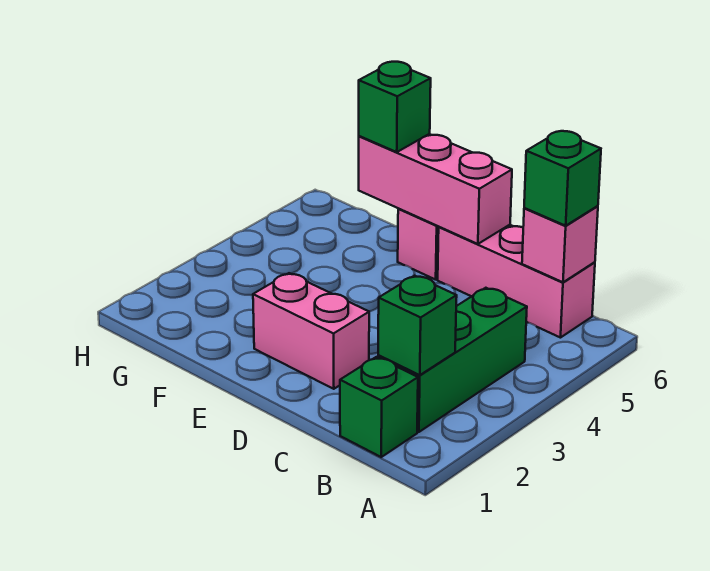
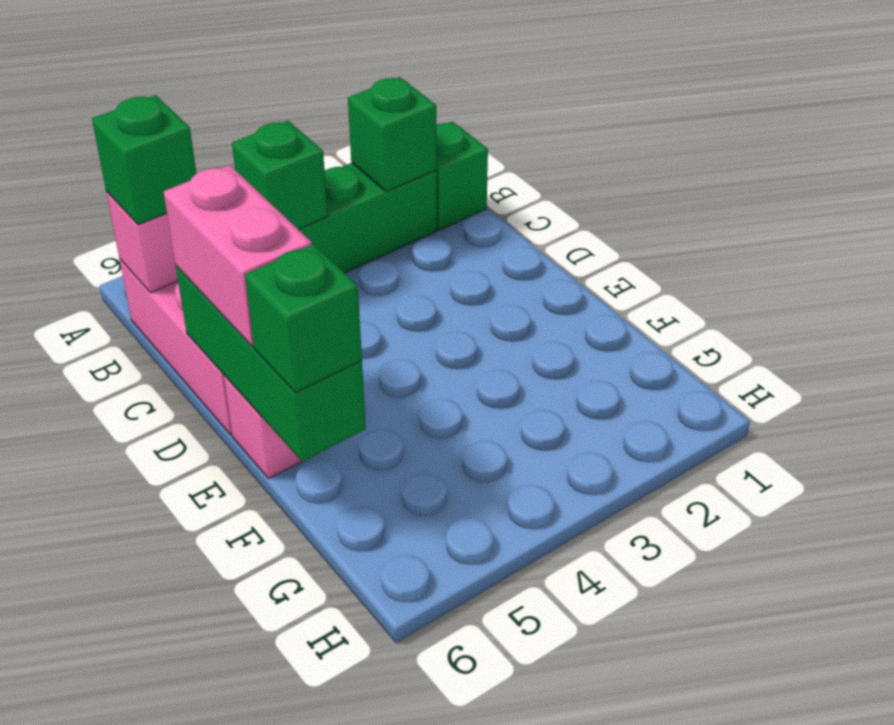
none -> green 1x1 brick [232,121,328,229]
pink 1x2 brick [253,273,369,389] -> pink 1x2 brick moved to [164,165,312,347]
pink 1x3 brick [359,134,512,244] -> green 1x3 brick [176,266,366,462]

